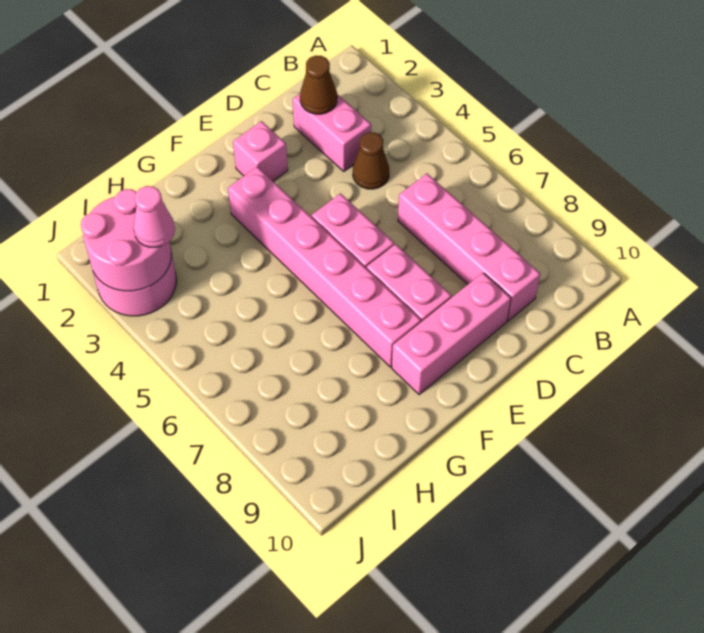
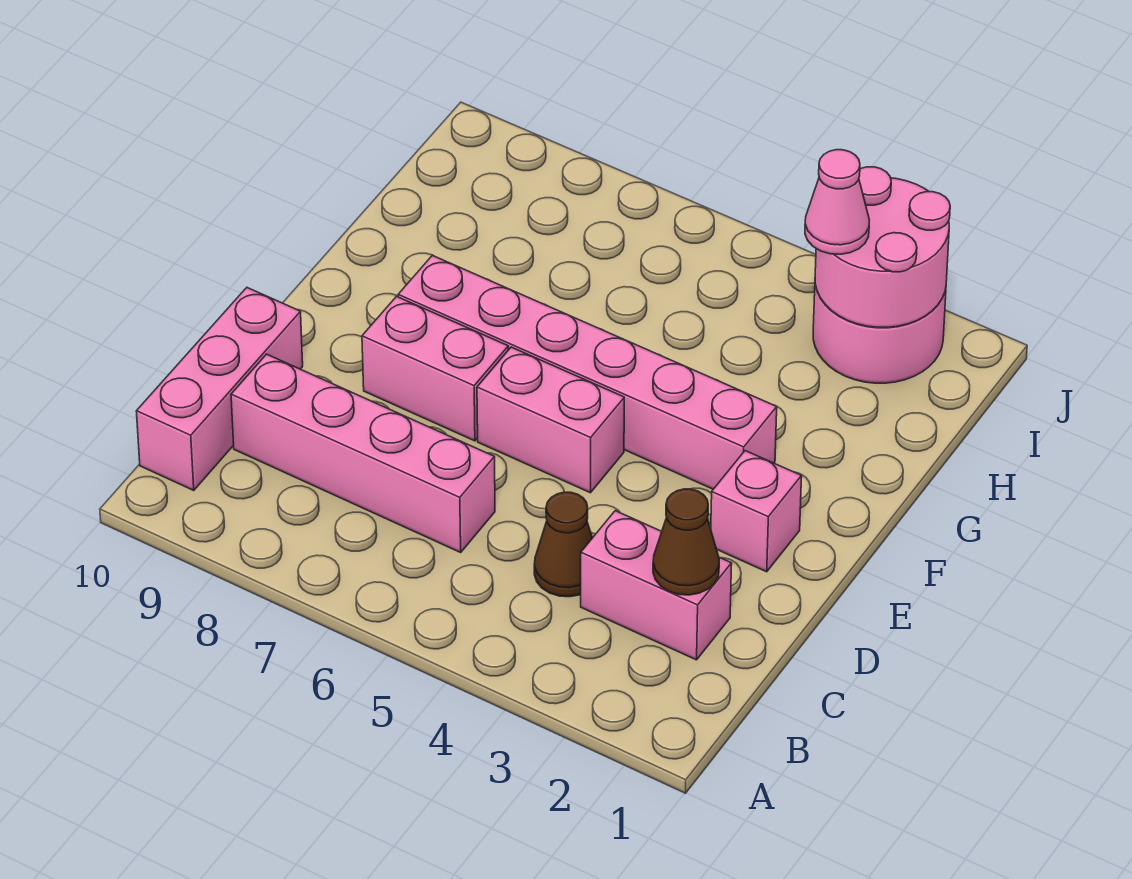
pink 1x3 brick [392,273,511,395] -> pink 1x3 brick moved to [136,288,303,491]

